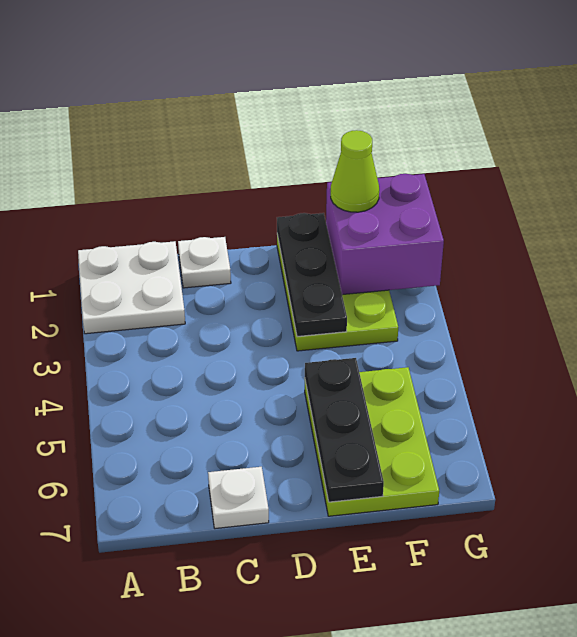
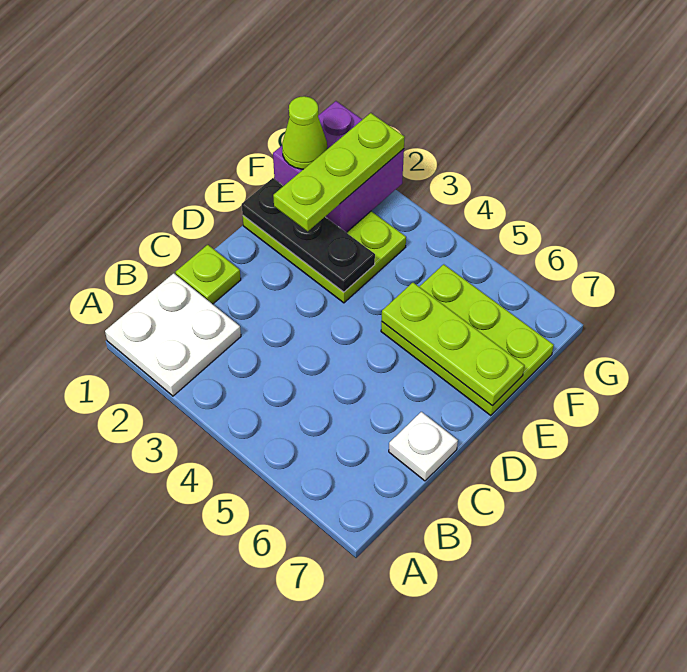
white 1x1 plate [178,237,231,288] -> lime 1x1 plate [175,245,241,304]
none -> lime 1x3 plate [273,113,405,231]
black 1x3 plate [305,358,384,502] -> lime 1x3 plate [382,283,524,406]

